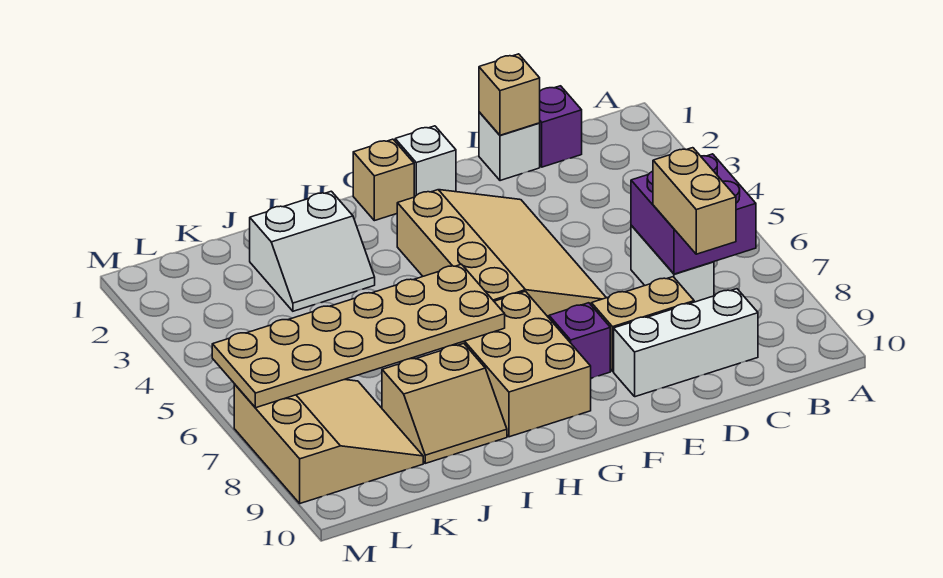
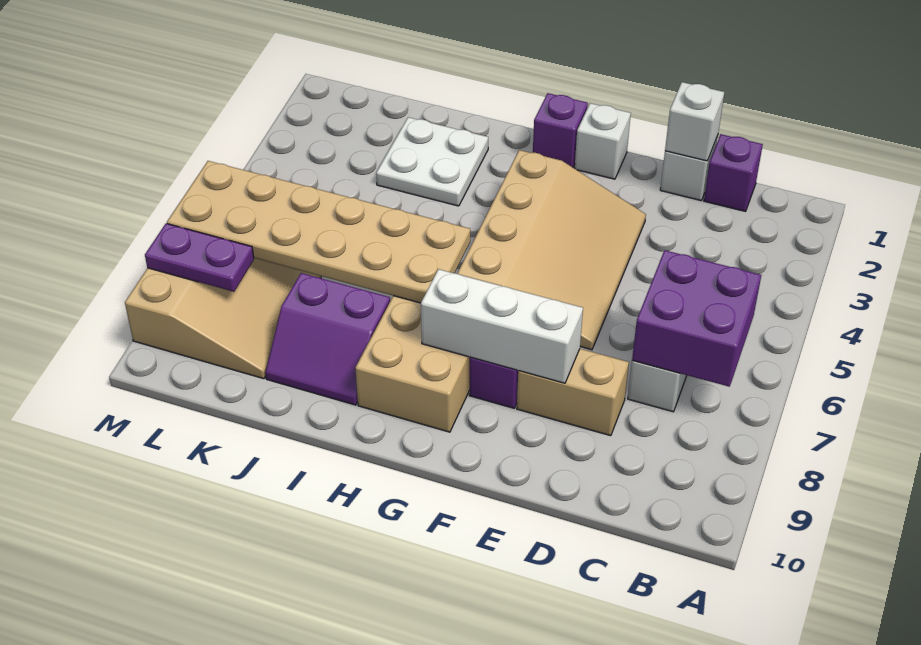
tan 1x2 brick [653,148,736,254] -> none
white 1x3 brick [614,289,758,397] -> white 1x3 brick moved to [421,269,583,383]
tan 1x1 brick [479,54,540,135] -> white 1x1 brick [665,82,724,161]
tan 1x1 brick [353,139,414,221] -> purple 1x1 brick [533,93,588,167]
white 2x2 slope [250,191,375,311] -> white 2x2 plate [376,117,488,206]
tan 2x2 slope [382,343,507,463] -> purple 2x2 slope [265,273,390,405]
none -> purple 1x2 plate [145,223,254,292]

